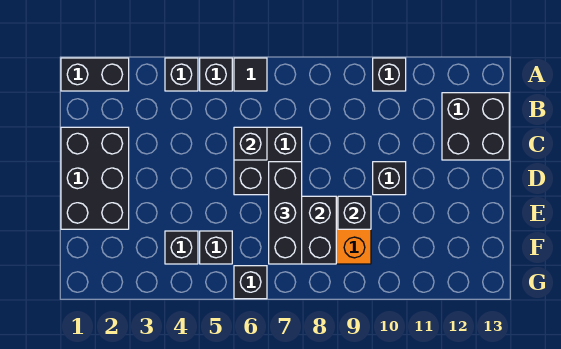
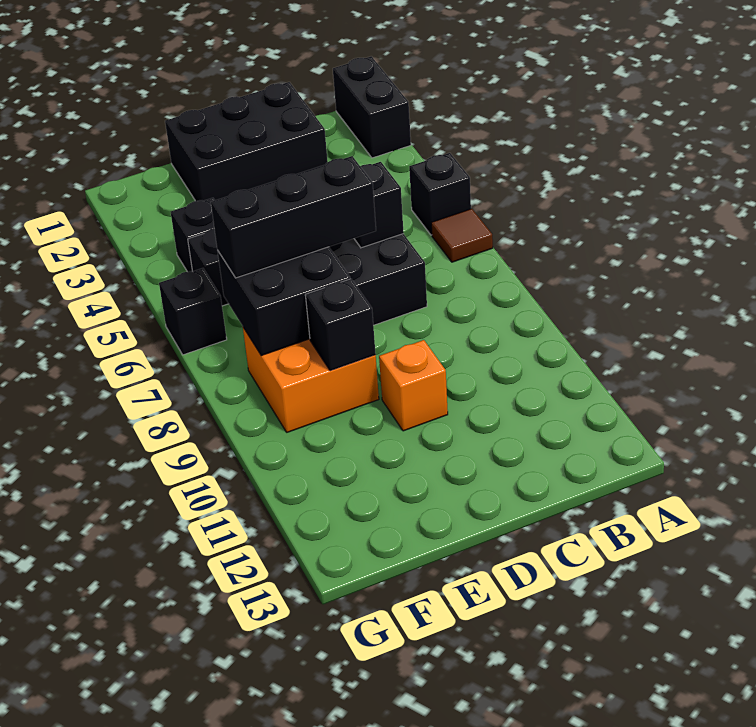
black 1x1 brick [165,58,198,91] -> none
black 1x1 tile [234,58,267,91] -> brown 1x1 tile [431,209,493,262]
black 1x1 brick [373,58,406,91] -> none
black 2x2 brick [442,93,509,160] -> none
black 1x1 brick [373,162,406,195] -> orange 1x1 brick [379,340,448,431]

